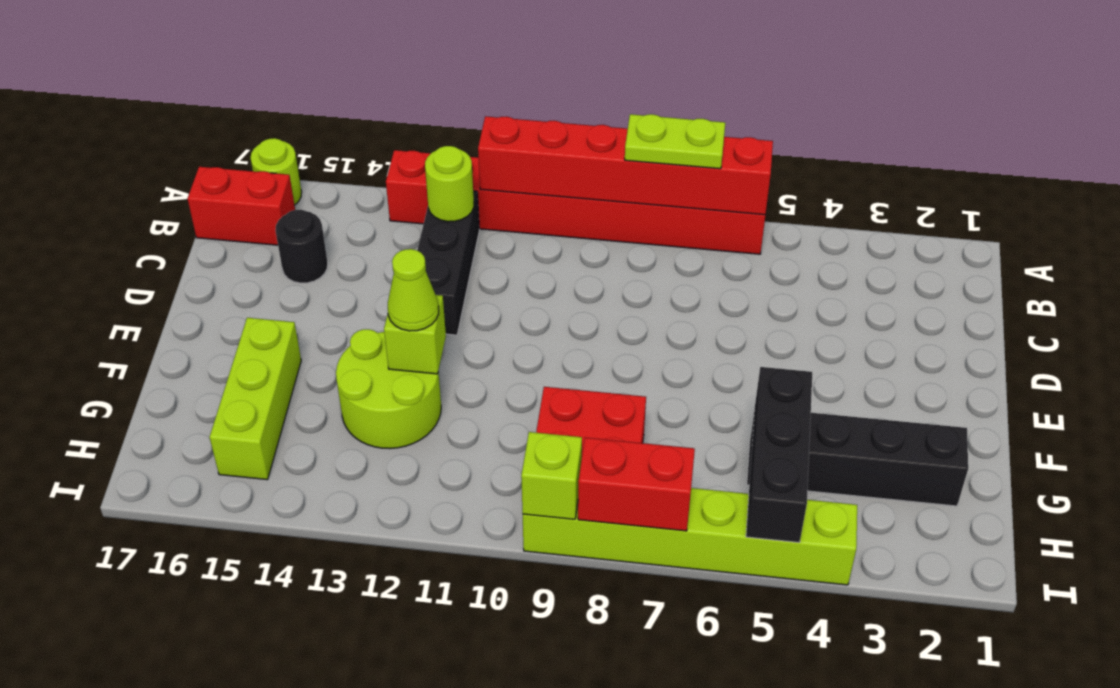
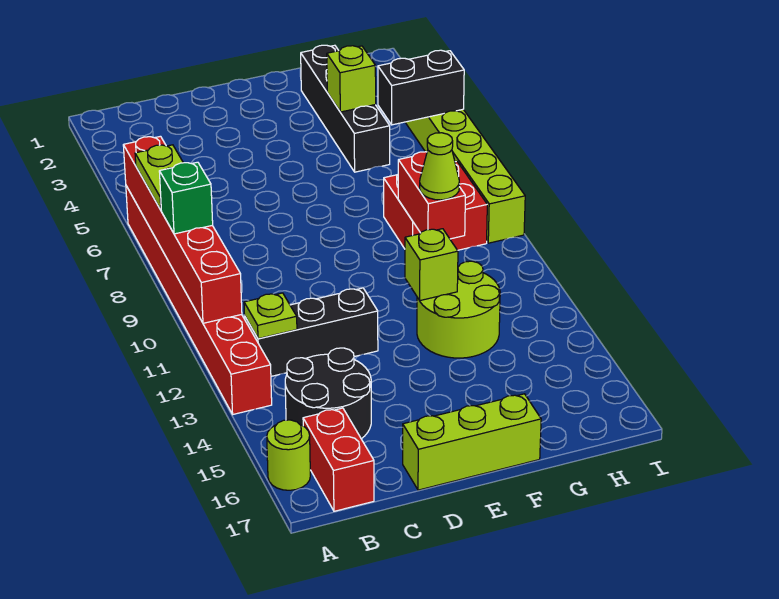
none -> green 1x1 brick [159,162,213,234]
lime 1x1 round brick [425,146,474,222] -> lime 1x1 plate [244,293,297,339]
black 1x1 round brick [275,210,328,283] -> black 2x2 round brick [285,348,371,439]
lime 1x1 cone [388,249,439,331] -> lime 1x1 cone moved to [420,133,459,200]
lime 1x3 brick [210,318,301,480] -> lime 1x3 brick moved to [403,394,541,490]
black 1x3 brick [746,367,812,542] -> black 1x2 brick [378,50,464,125]
red 1x2 brick [578,438,695,531] -> red 1x2 brick moved to [398,152,465,239]
lime 1x1 brick [521,432,582,519] -> lime 1x1 brick moved to [327,46,376,112]

